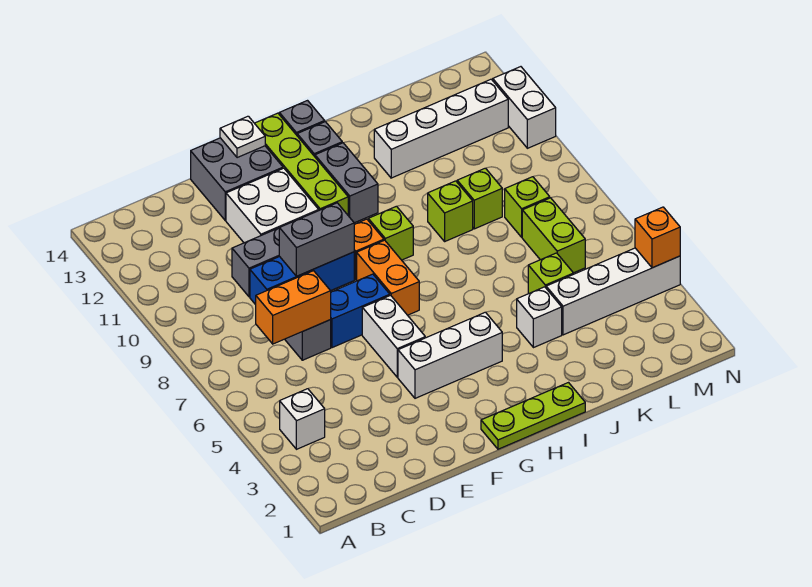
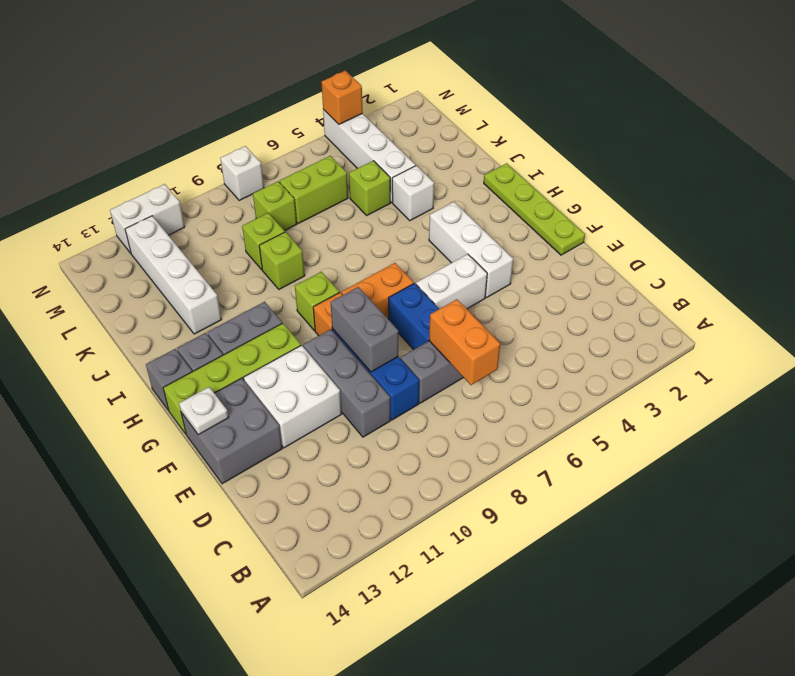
white 1x1 brick [280,389,325,449] -> white 1x1 brick moved to [220,146,264,200]
lime 1x3 plate [481,383,585,449] -> lime 1x4 plate [484,163,585,255]

